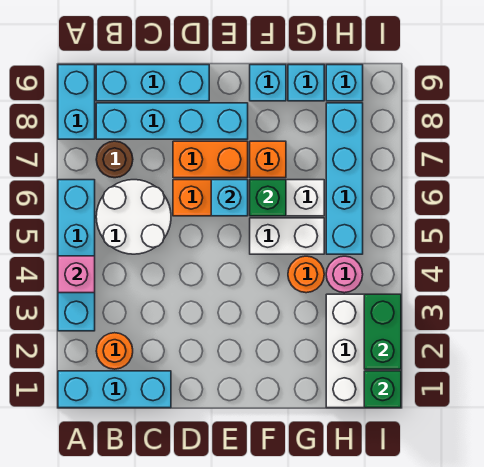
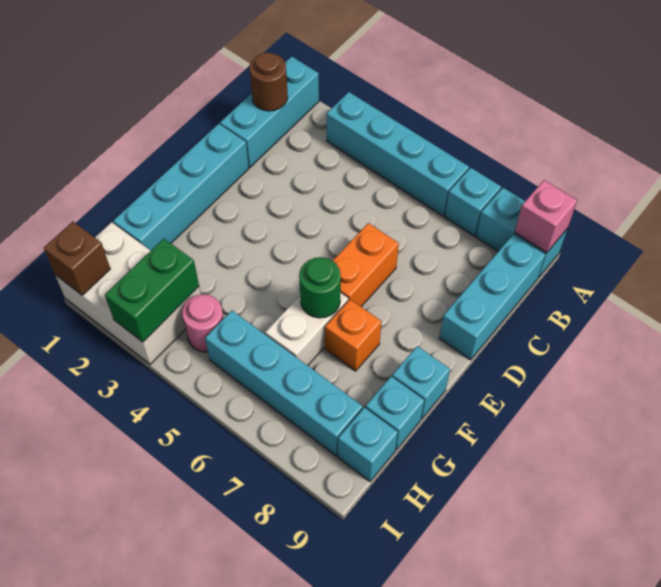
pink 1x1 brick [58,256,95,293] -> pink 1x1 brick moved to [515,180,577,253]
orange 1x1 round brick [96,333,133,369] -> none
white 2x2 round brick [96,180,171,254] -> none
brown 1x1 round brick [96,141,133,178] -> brown 1x1 round brick moved to [249,53,288,111]
cyan 1x4 brick [96,103,248,139] -> cyan 1x4 brick moved to [113,124,249,251]
orange 1x2 brick [173,141,248,178] -> none
cyan 1x1 brick [211,180,248,216] -> cyan 1x1 brick moved to [445,168,501,236]
white 1x2 brick [250,218,324,254] -> none
green 1x1 brick [250,180,286,216] -> green 1x1 round brick [299,257,341,318]
orange 1x1 round brick [288,256,324,293] -> none
green 1x1 brick [364,371,401,408] -> brown 1x1 brick [44,222,110,295]
green 1x2 brick [364,294,401,369] -> green 1x2 brick turned to [105,239,199,342]

